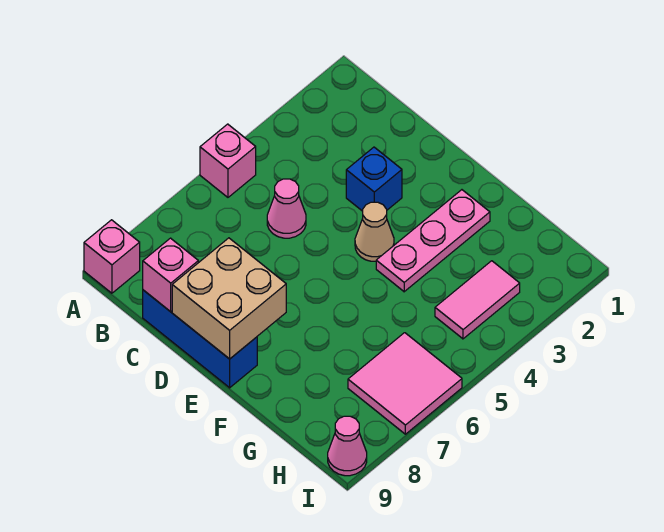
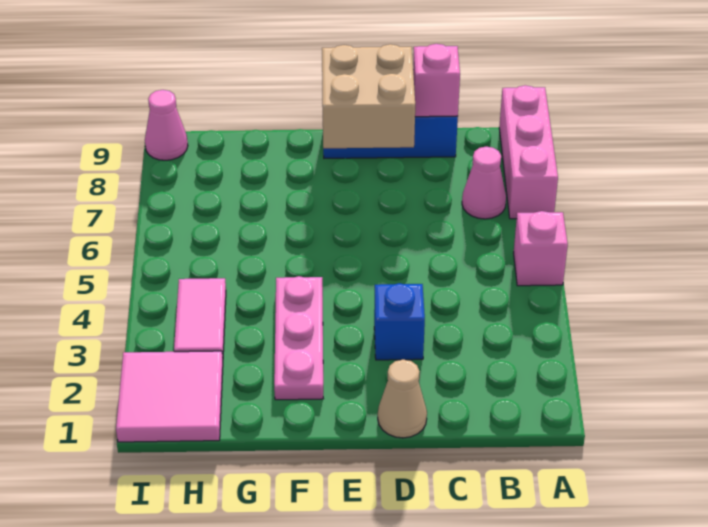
pink 1x1 brick [84,220,140,293] -> pink 1x3 brick [499,85,558,219]
pink 1x1 cone [267,179,306,238] -> pink 1x1 cone moved to [462,147,506,219]
tan 1x1 cone [355,202,394,261] -> tan 1x1 cone moved to [378,360,427,438]
pink 2x2 tile [348,333,462,434] -> pink 2x2 tile moved to [116,351,223,442]

